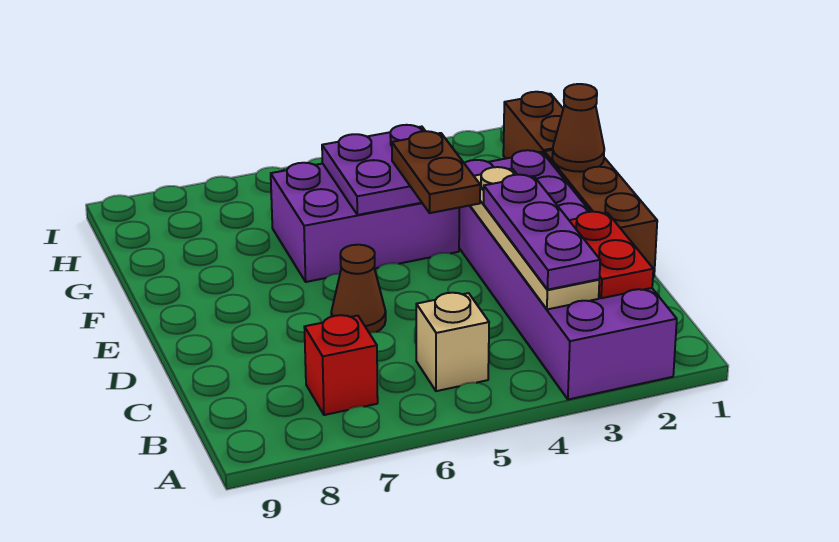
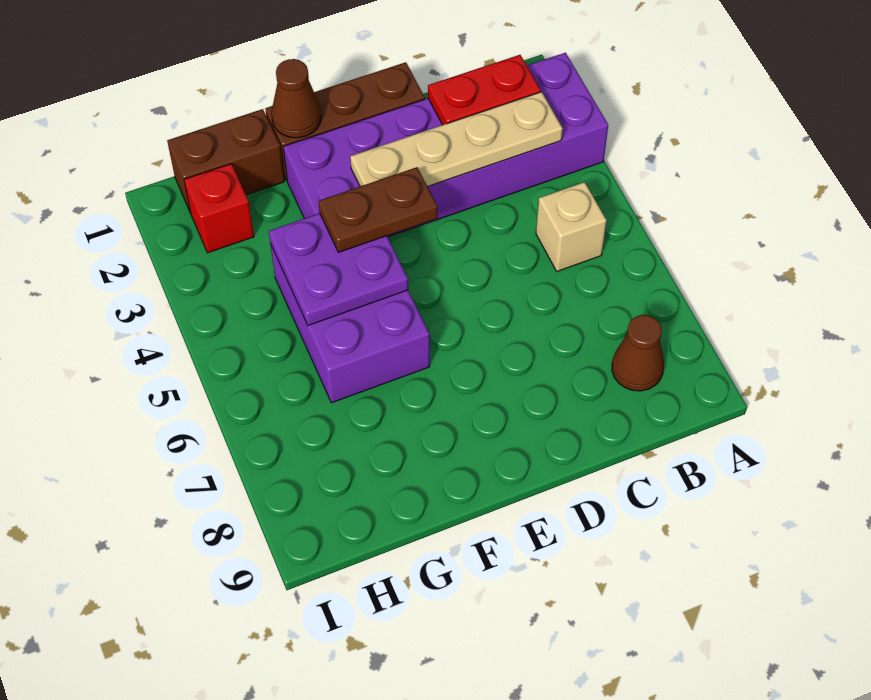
purple 1x3 plate [484,175,600,290] -> none
red 1x1 brick [304,315,378,415] -> red 1x1 brick moved to [184,164,254,253]
brown 1x1 cone [331,245,386,333] -> brown 1x1 cone moved to [612,315,664,391]

